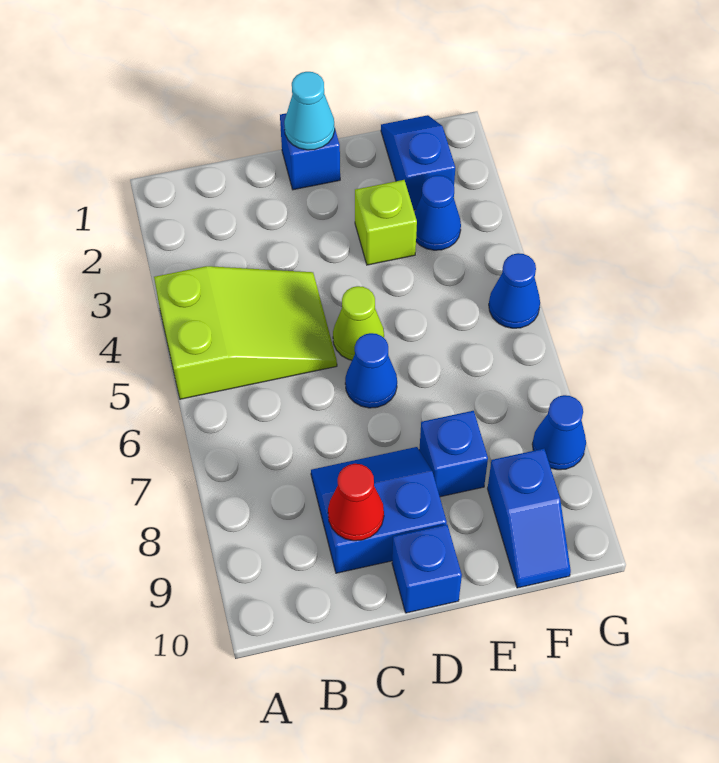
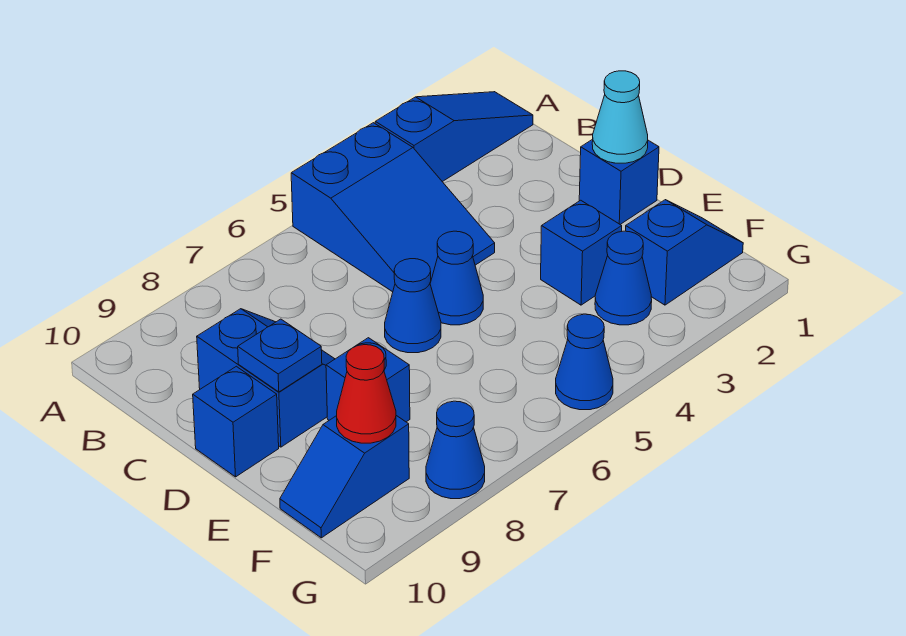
none -> blue 1x3 slope [375,92,533,182]
lime 2x3 slope [154,266,337,399] -> blue 2x3 slope [291,123,495,292]
red 1x1 cone [328,464,384,541] -> red 1x1 cone moved to [337,345,396,443]
lime 1x1 cone [333,286,384,360] -> blue 1x1 cone [430,231,483,325]
none -> blue 1x1 plate [238,319,322,392]
lime 1x1 brick [355,180,417,265] -> blue 1x1 brick [541,200,622,305]

